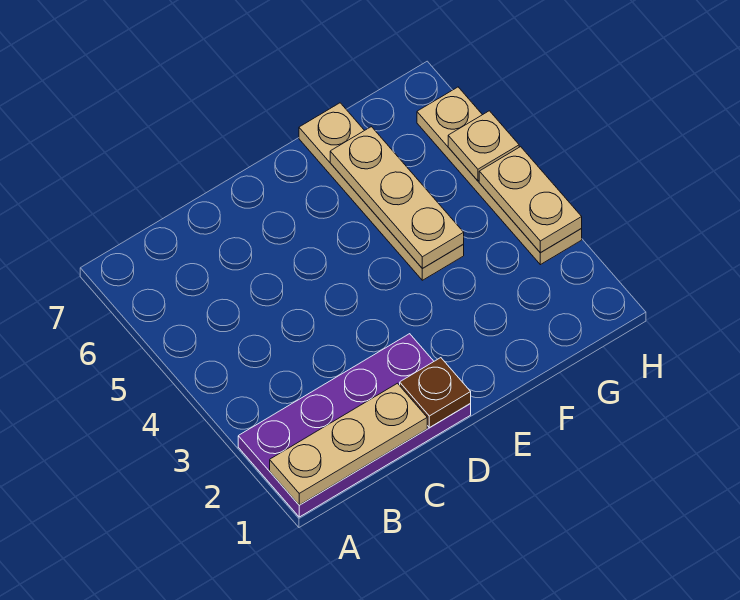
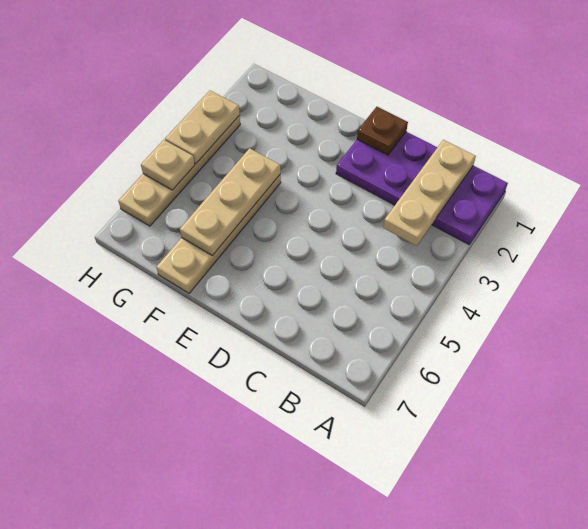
tan 1x3 plate [270,383,427,505] -> tan 1x3 plate turned to [383,140,476,246]

